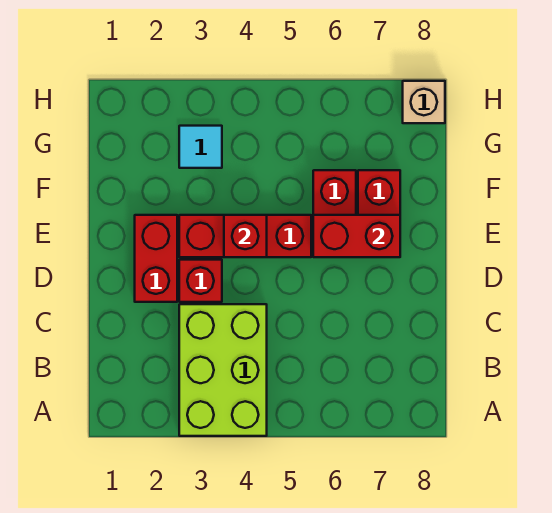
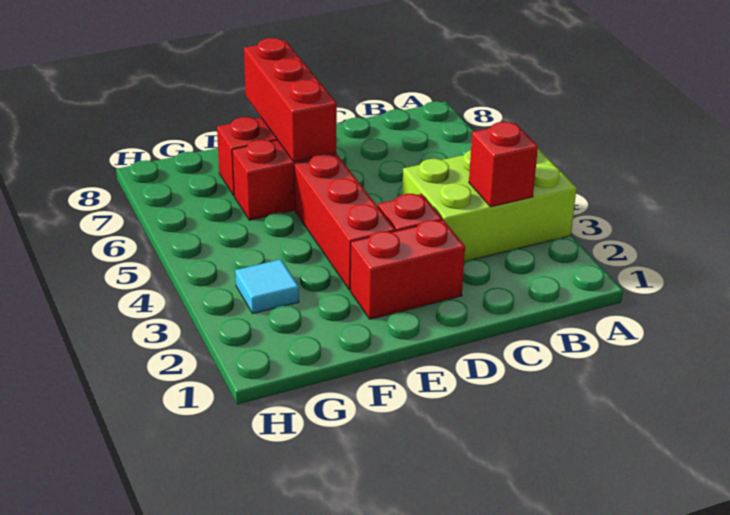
red 1x1 brick [224,215,267,257] -> red 1x1 brick moved to [469,122,538,207]
red 1x2 brick [313,215,400,257] -> red 1x3 brick [244,38,337,162]
tan 1x1 brick [403,81,445,123] -> none

